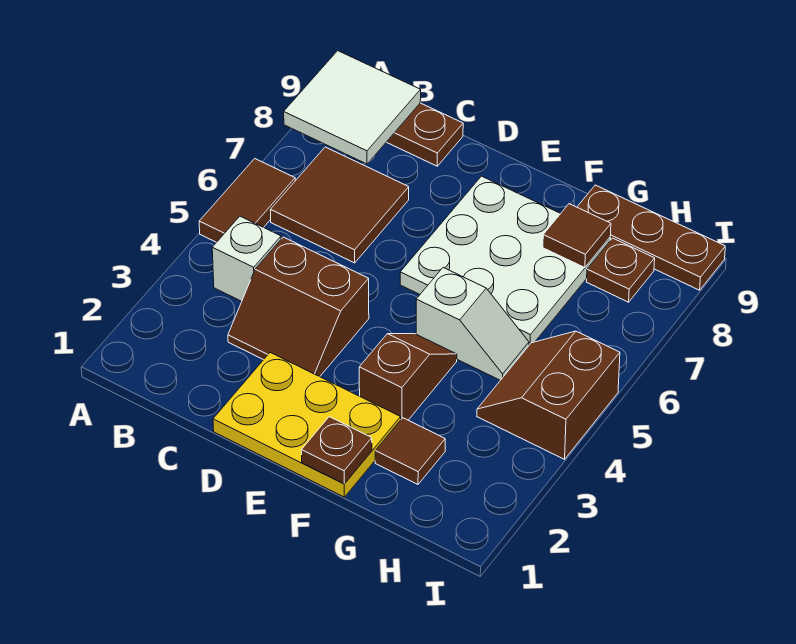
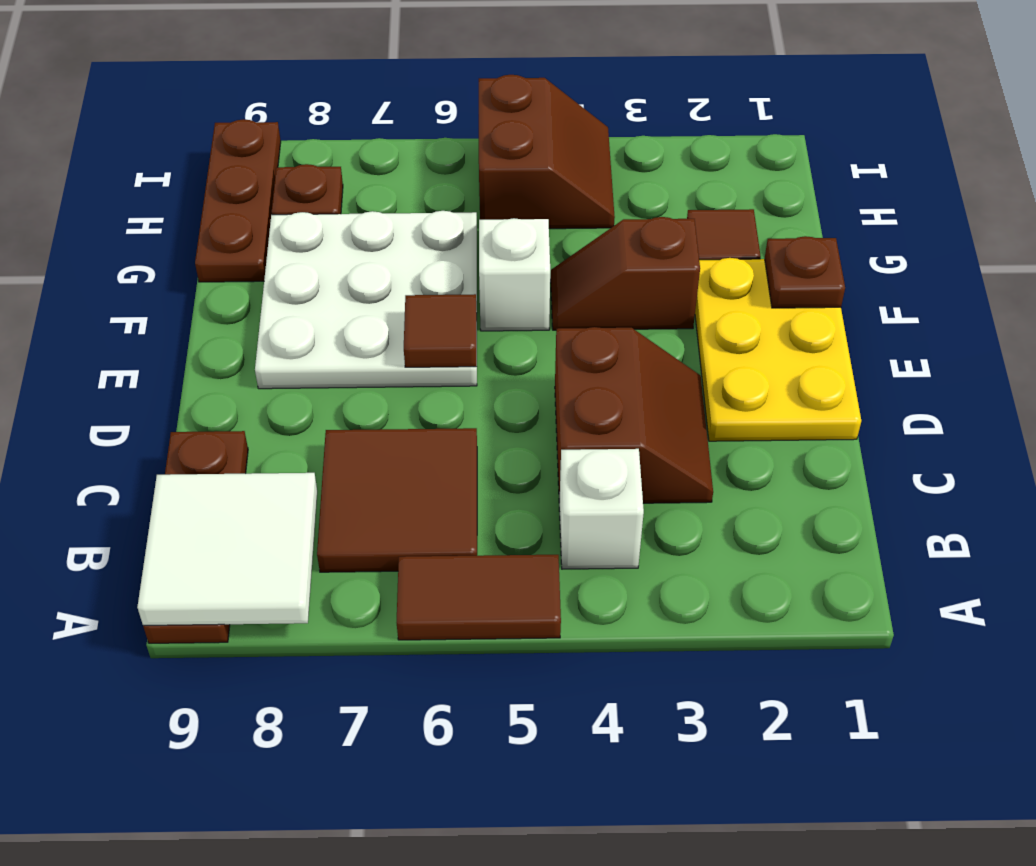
brown 1x1 tile [543,204,611,268] -> brown 1x1 tile moved to [404,294,477,367]
brown 2x2 slope [477,331,620,459] -> brown 2x2 slope turned to [479,75,615,229]

